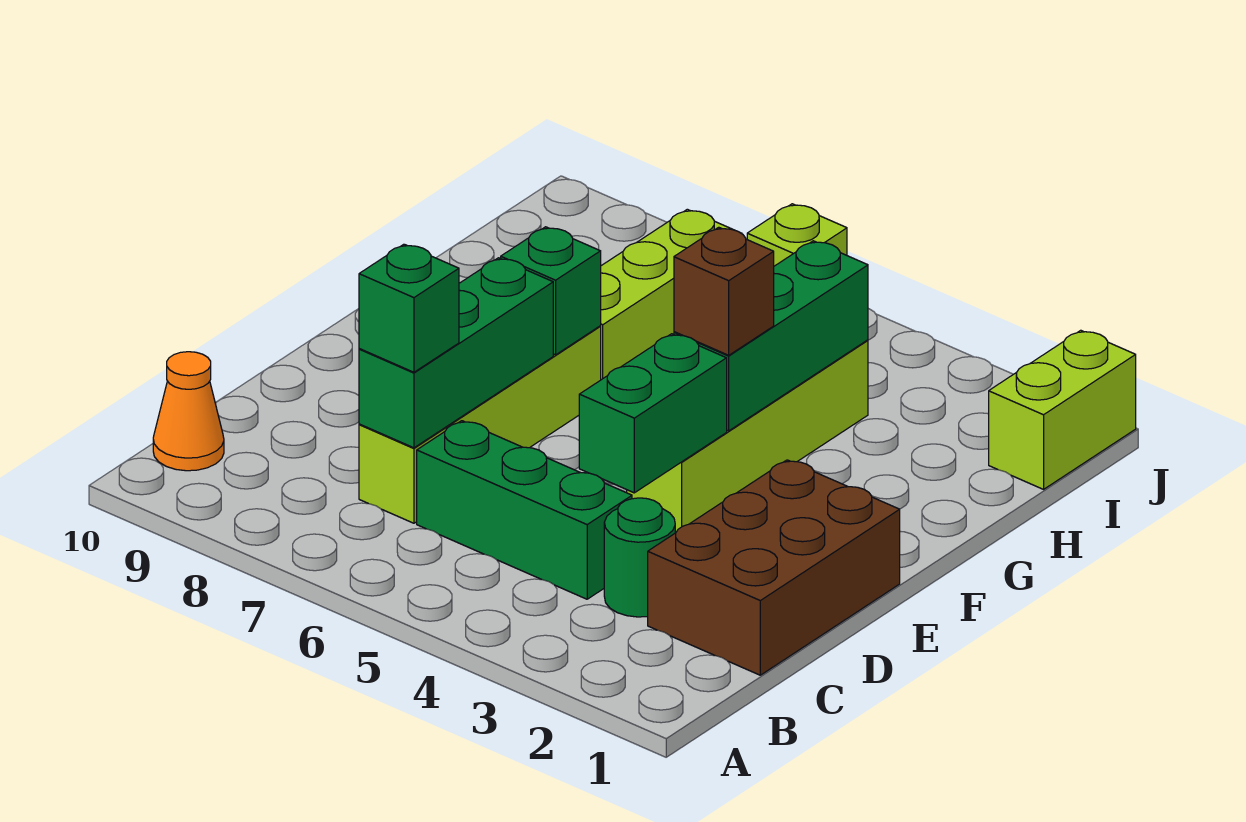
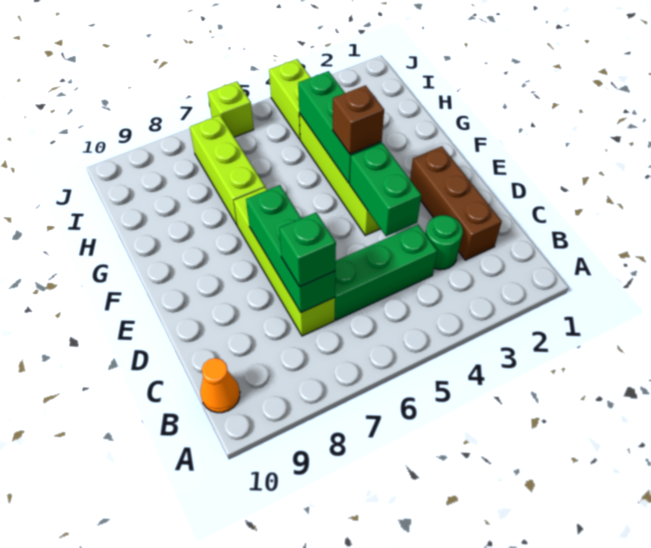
brown 2x3 brick [648,460,900,675] -> brown 1x3 brick [410,146,502,260]
green 1x1 brick [501,227,601,355] -> none
lime 1x2 brick [989,330,1136,489] -> lime 1x2 brick moved to [269,59,311,139]

